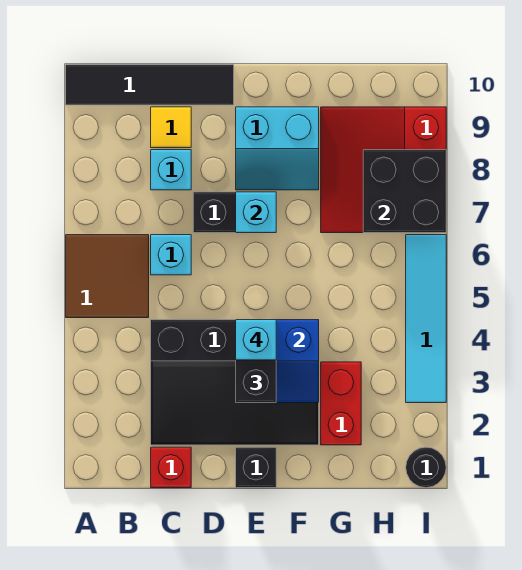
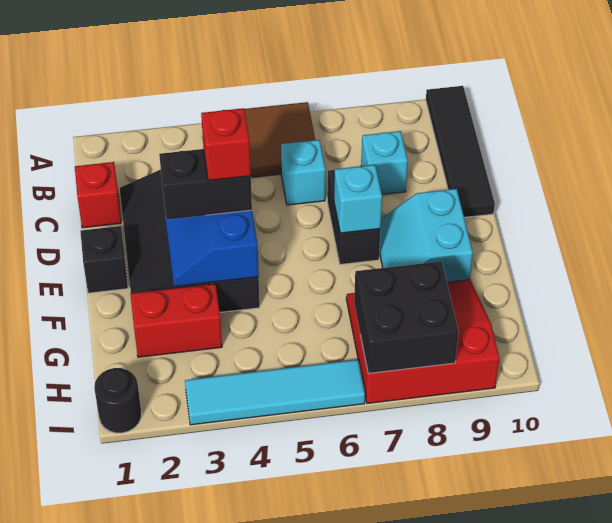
yellow 1x1 tile [151,107,191,148] -> none
cyan 1x1 brick [236,320,276,360] -> red 1x1 brick [201,108,251,180]

